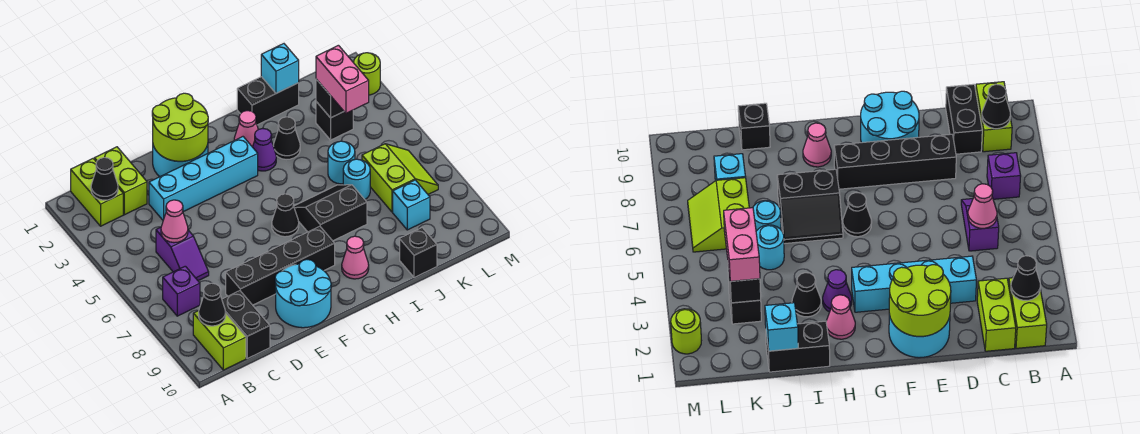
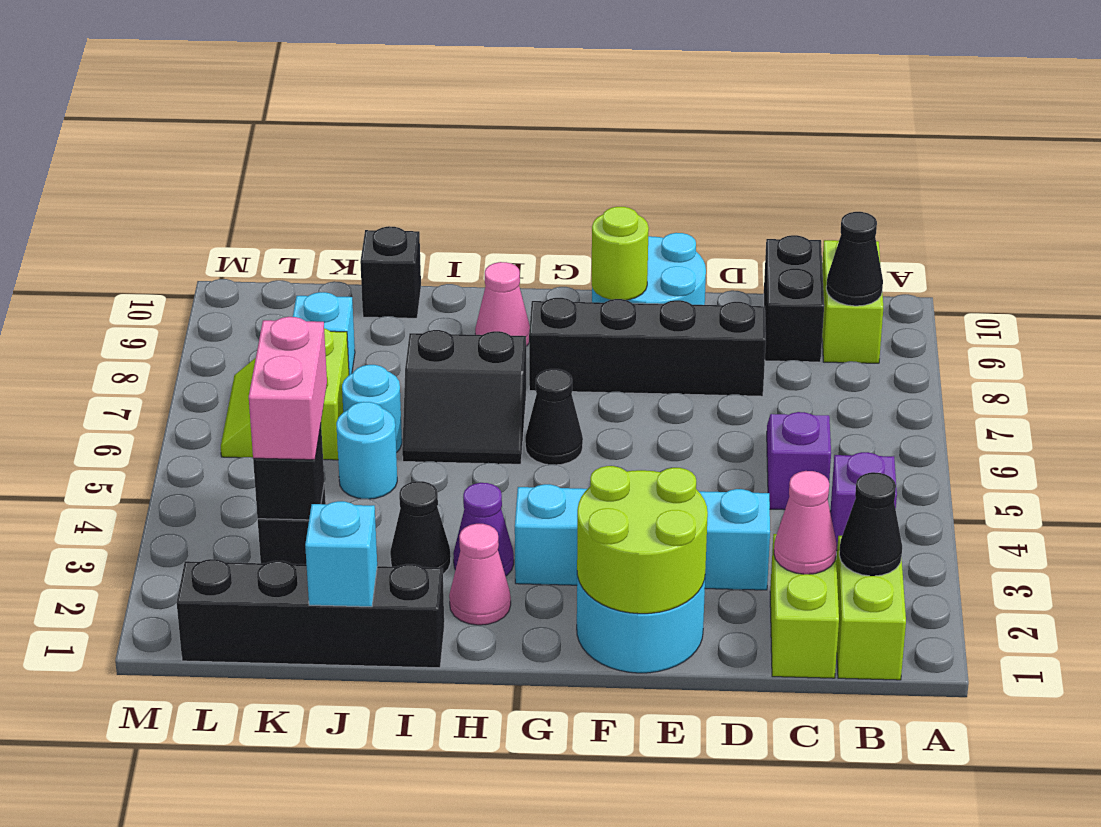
purple 1x1 brick [163,266,200,316] -> purple 1x1 brick moved to [830,452,897,551]
pink 1x1 cone [161,200,188,243] -> pink 1x1 cone moved to [774,471,837,574]
black 1x2 brick [237,77,299,125] -> black 1x4 brick [177,559,444,668]
lime 1x1 round brick [353,53,380,95] -> lime 1x1 round brick moved to [592,207,649,300]

